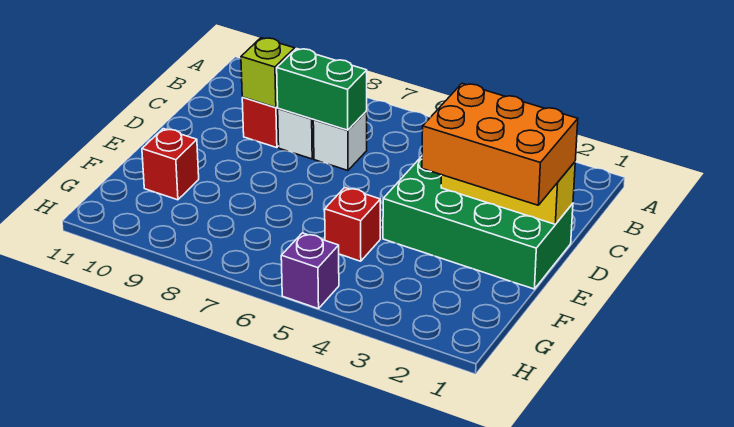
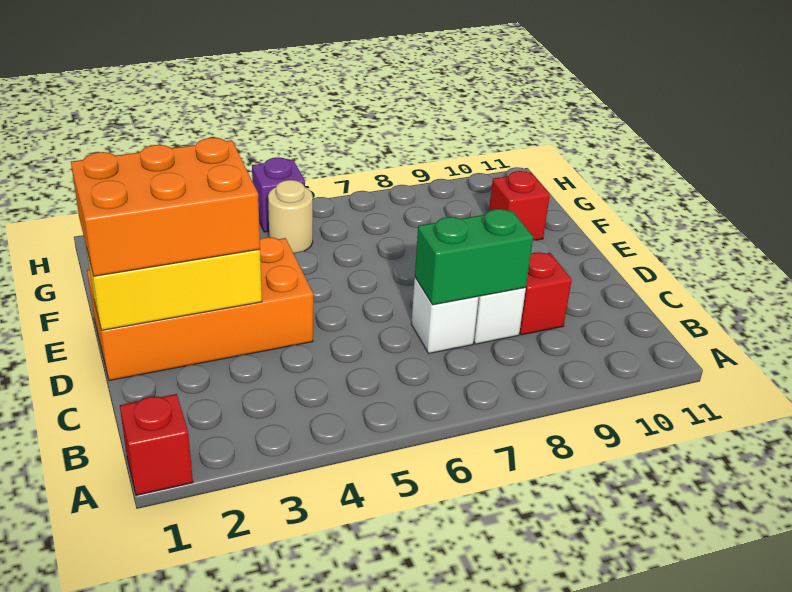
lime 1x1 brick [241,38,295,107] -> none
green 2x4 brick [383,156,573,289] -> orange 2x4 brick [87,237,313,381]
red 1x1 brick [325,188,380,261] -> red 1x1 brick moved to [120,394,193,495]
none -> tan 1x1 round brick [268,180,313,254]

